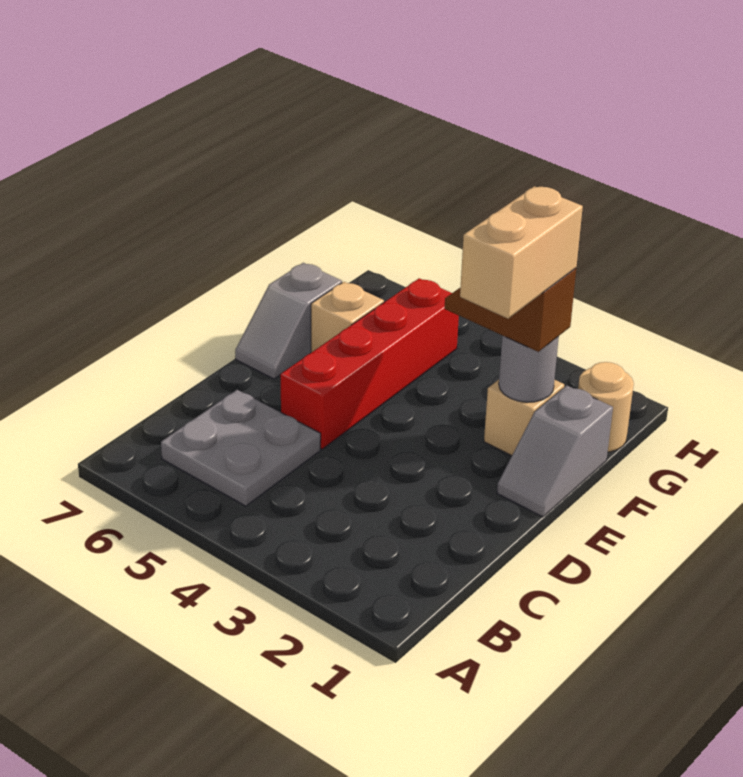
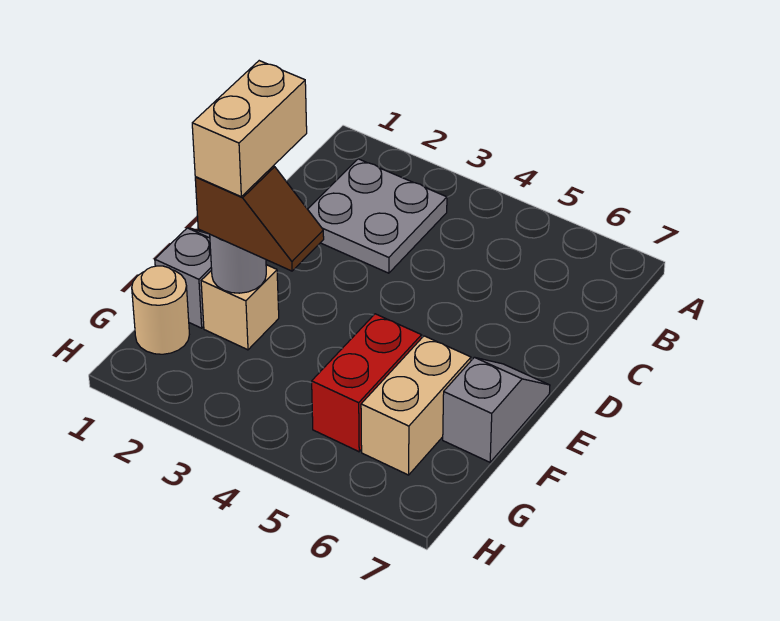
grey 2x2 plate [161,390,321,506] -> grey 2x2 plate moved to [308,159,447,273]
red 1x4 brick [280,278,459,449] -> red 1x2 brick [312,314,422,452]
tan 1x1 brick [311,282,384,352] -> tan 1x2 brick [361,336,471,475]

